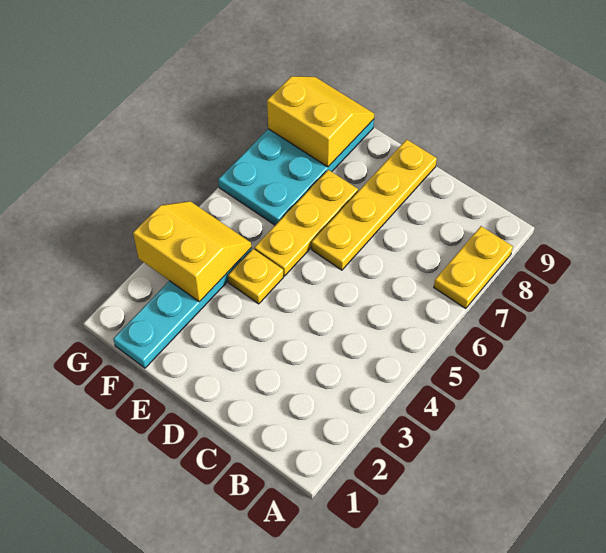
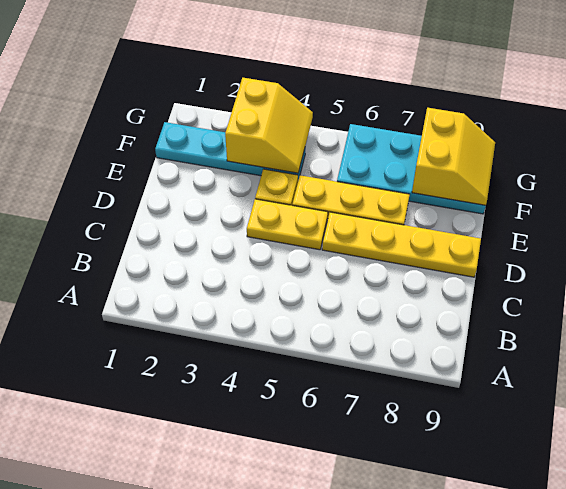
yellow 1x2 plate [434,226,513,309] -> yellow 1x2 plate moved to [247,199,328,250]

